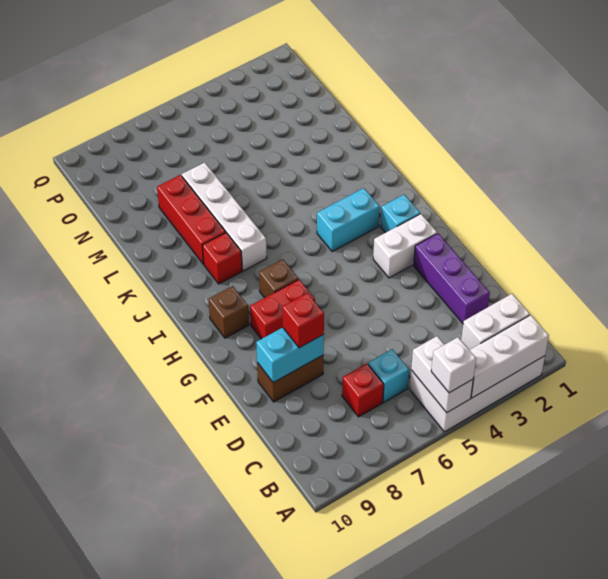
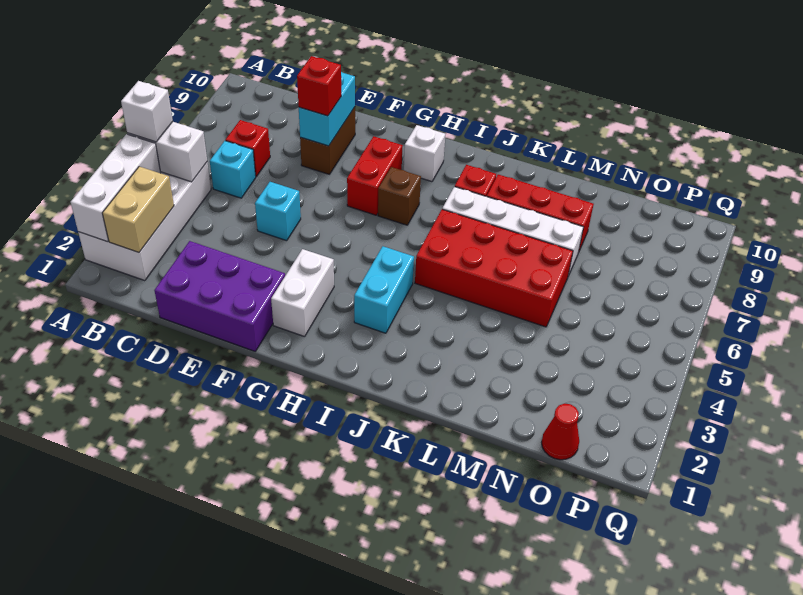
white 1x2 brick [461,294,530,350] -> tan 1x2 brick [102,167,174,252]
purple 1x3 brick [414,233,490,323] -> purple 2x3 brick [154,241,285,351]
cyan 1x1 brick [380,195,420,233] -> cyan 1x1 brick moved to [255,182,301,241]
brown 1x1 brick [209,286,249,338] -> white 1x1 brick [404,125,445,182]
none -> red 2x4 brick [415,209,573,327]
none -> red 1x1 cone [542,404,579,460]

